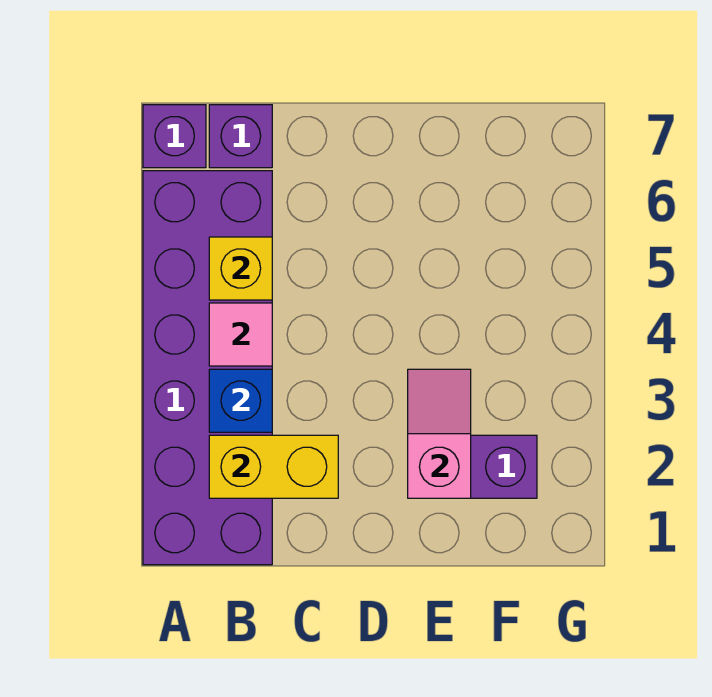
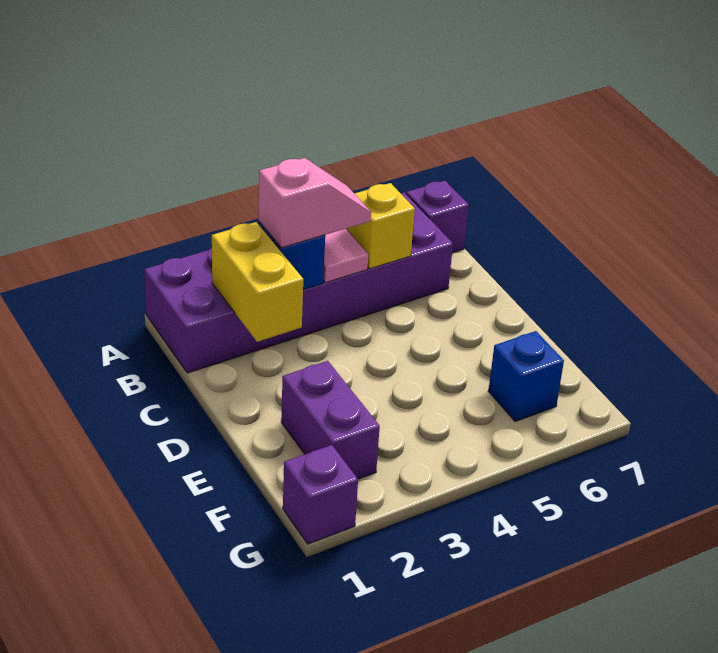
purple 1x1 brick [209,105,272,168] -> purple 1x1 brick moved to [283,445,358,544]
pink 1x2 slope [408,369,471,498] -> pink 1x2 slope moved to [259,158,371,248]
none -> blue 1x1 brick [488,331,564,422]

